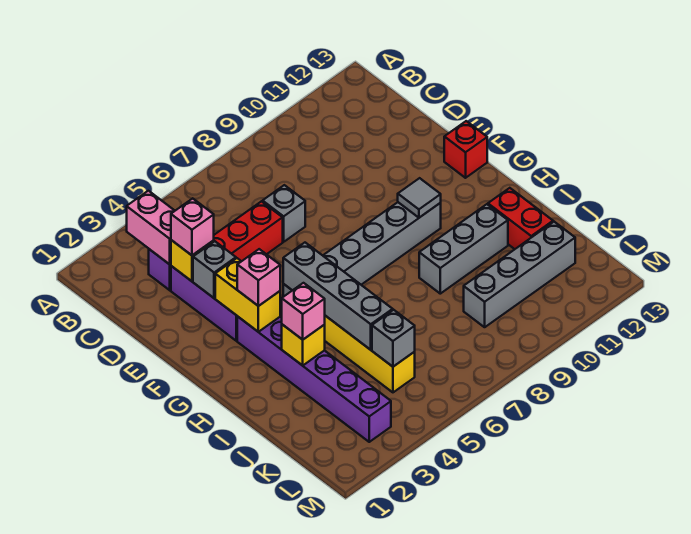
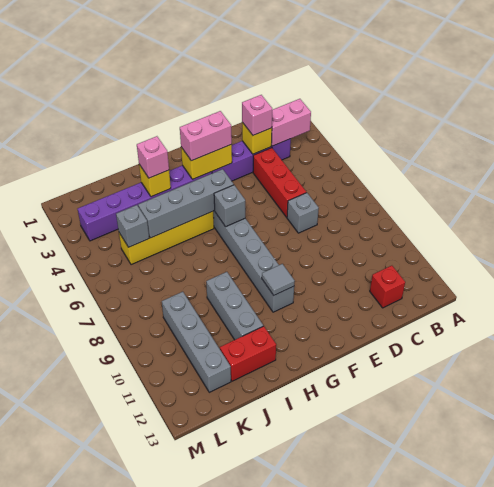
grey 1x1 brick [193,241,236,298] -> grey 1x1 brick moved to [214,185,245,227]
red 1x1 brick [444,121,487,178] -> red 1x1 brick moved to [370,266,405,308]
pink 1x1 brick [237,249,280,306] -> pink 1x2 brick [180,111,232,161]

